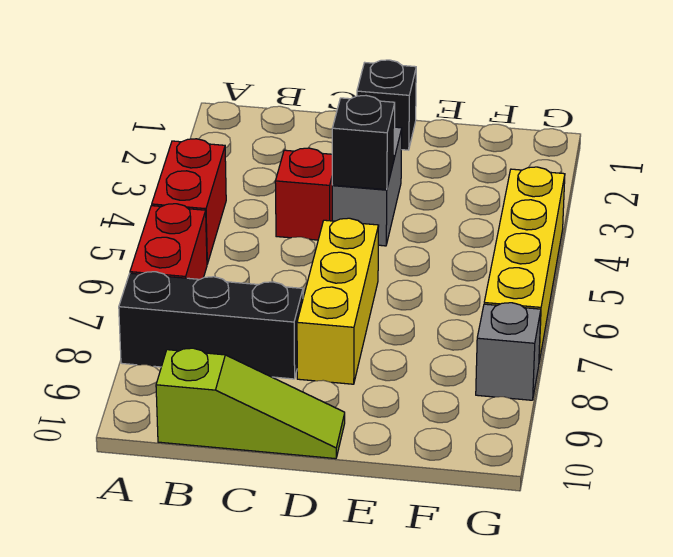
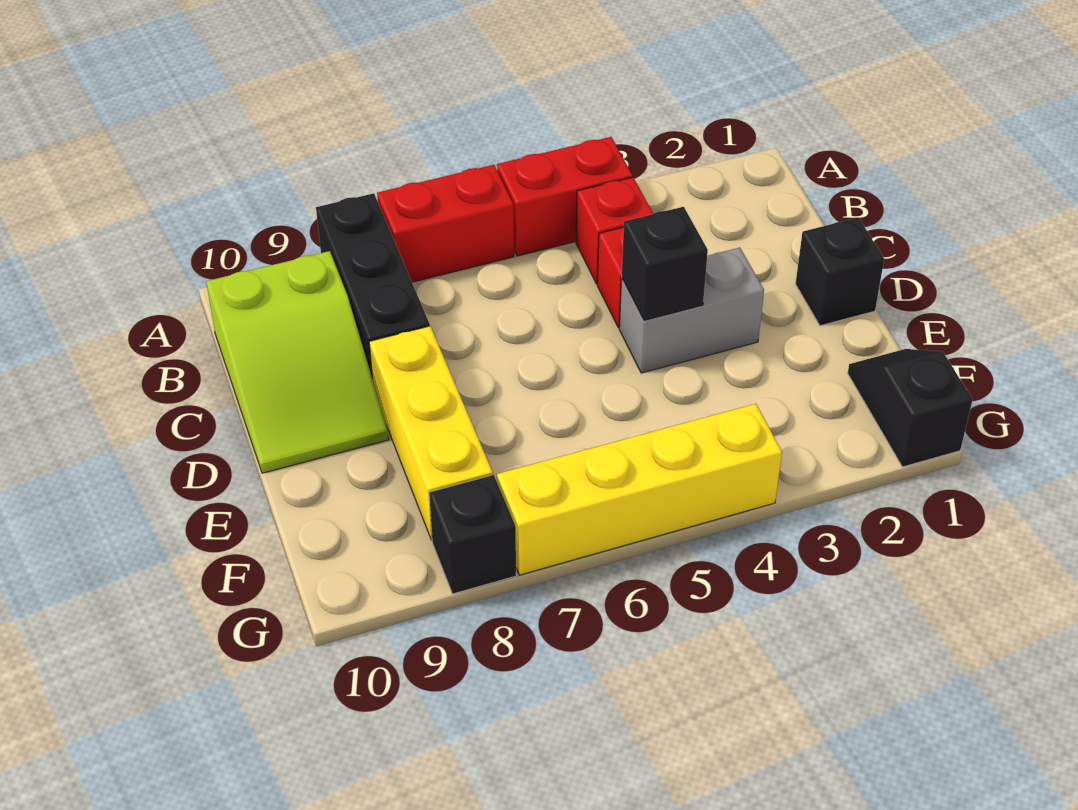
none -> red 1x1 brick [576,177,653,284]
lime 1x3 slope [156,348,345,459] -> lime 2x3 slope [206,251,389,473]
yellow 1x3 brick [297,218,379,384] -> yellow 1x3 brick turned to [369,326,493,540]
none -> black 1x2 slope [848,349,973,467]
grey 1x1 brick [476,303,541,400] -> black 1x1 brick [429,475,516,594]

